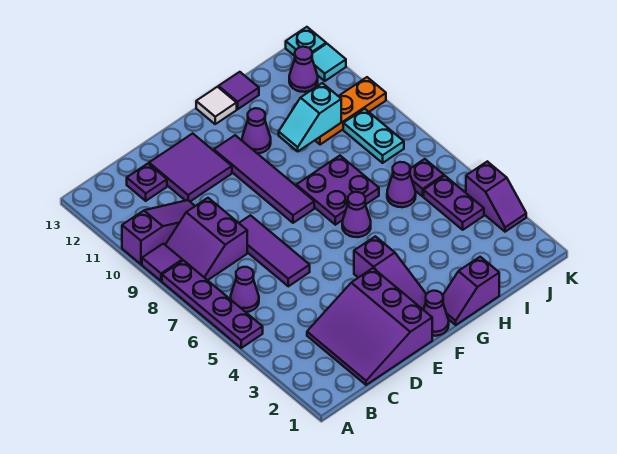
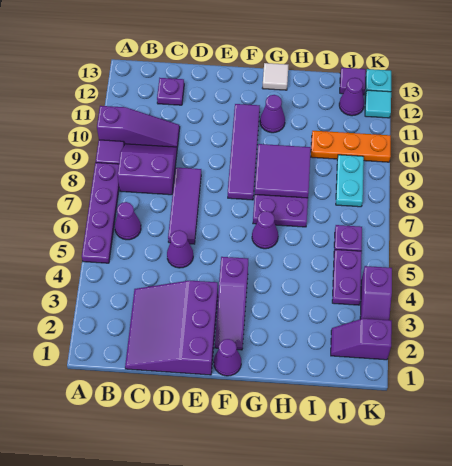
purple 2x2 slope [165,198,247,280] -> purple 2x2 slope turned to [117,144,177,195]
purple 2x2 tile [149,133,232,201] -> purple 2x2 tile moved to [255,144,311,198]
purple 1x2 slope [443,257,499,325] -> purple 1x2 slope moved to [331,318,392,360]
cyan 1x2 slope [279,83,341,151] -> none
purple 1x1 tile [219,72,259,109] -> purple 1x1 tile moved to [340,68,366,95]
purple 1x1 cone [387,162,416,207] -> purple 1x1 cone moved to [167,230,193,268]

